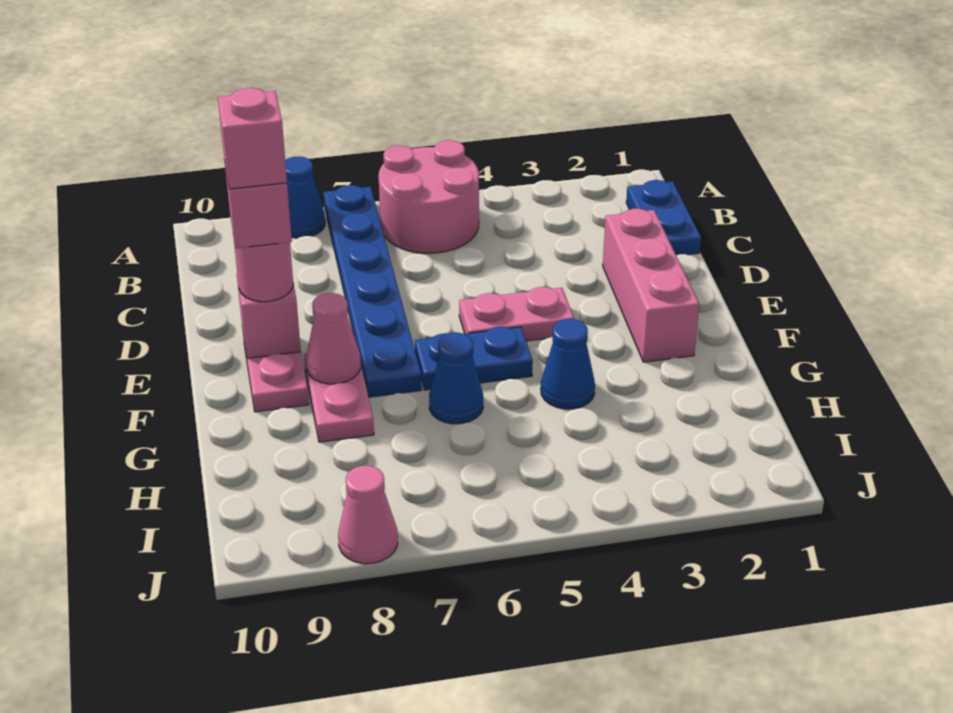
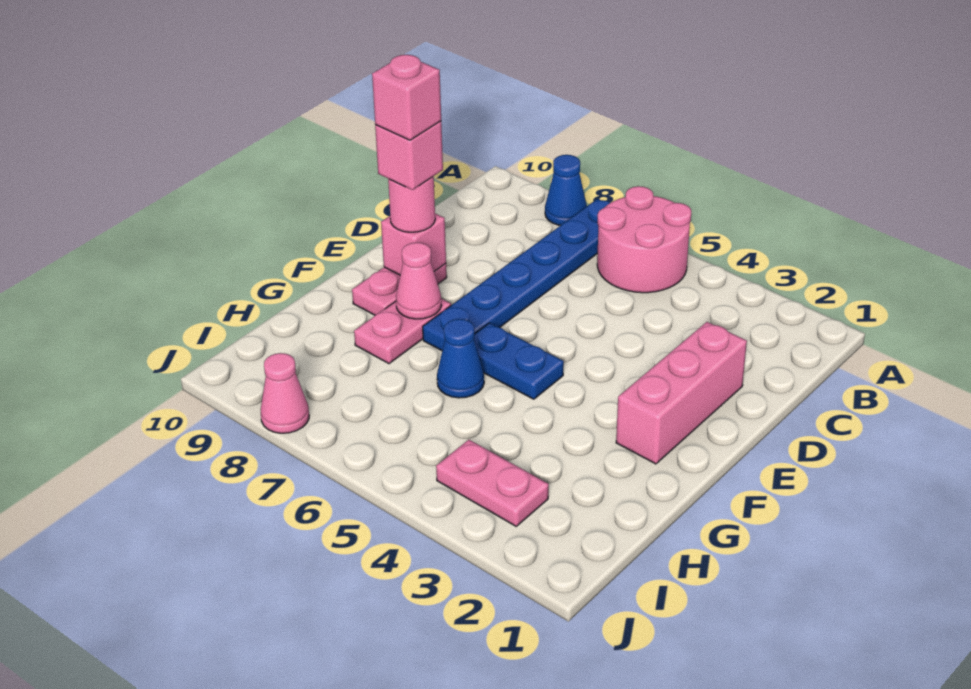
blue 1x2 plate [626,180,701,255] -> none
pink 1x2 plate [459,287,574,341] -> pink 1x2 plate moved to [436,440,549,526]
blue 1x1 cone [541,319,595,409] -> none

